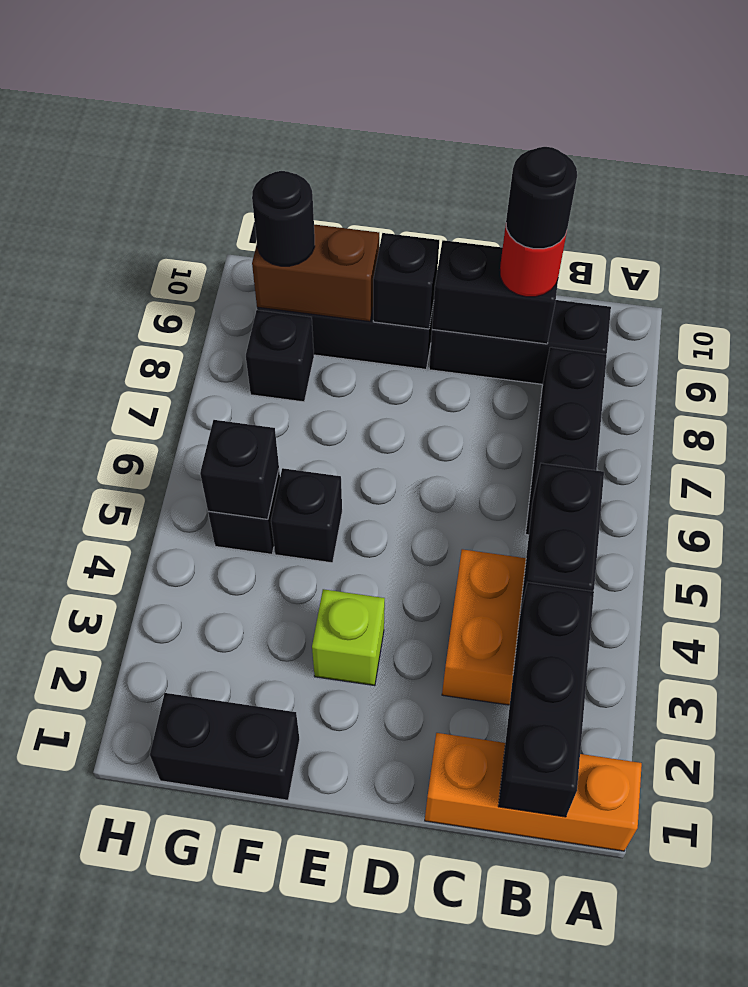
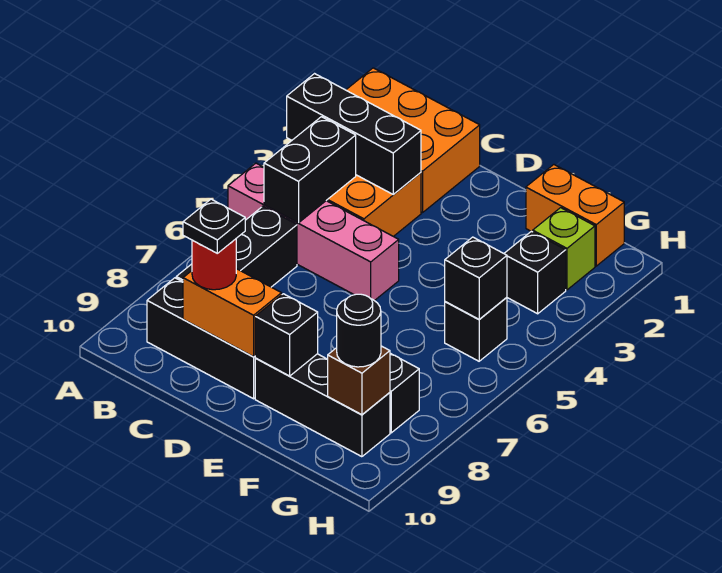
orange 1x3 brick [425,733,642,851] -> orange 2x3 brick [346,68,480,213]
none -> pink 1x4 brick [228,163,399,301]
black 1x3 brick [498,582,594,817] -> black 1x3 brick turned to [287,74,421,195]
black 1x2 brick [432,240,558,344] -> orange 1x2 brick [183,269,282,357]
black 1x1 round brick [506,147,577,249] -> black 1x1 plate [183,199,245,253]
lime 1x1 brick [312,589,385,686] -> lime 1x1 brick moved to [533,208,595,290]
black 1x2 brick [150,693,300,800] -> orange 1x2 brick [526,165,624,266]
black 1x1 brick [271,468,342,563] -> black 1x1 brick moved to [504,231,566,314]
brown 1x2 brick [252,225,379,322] -> brown 1x1 brick [327,346,390,415]

